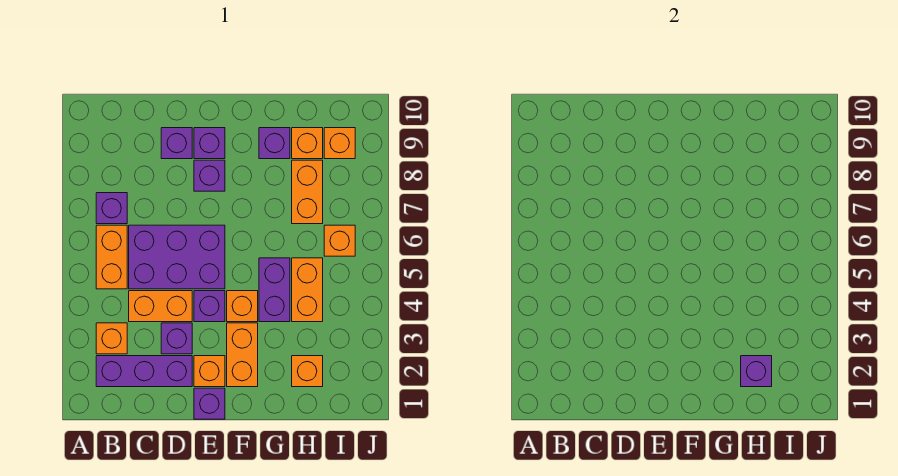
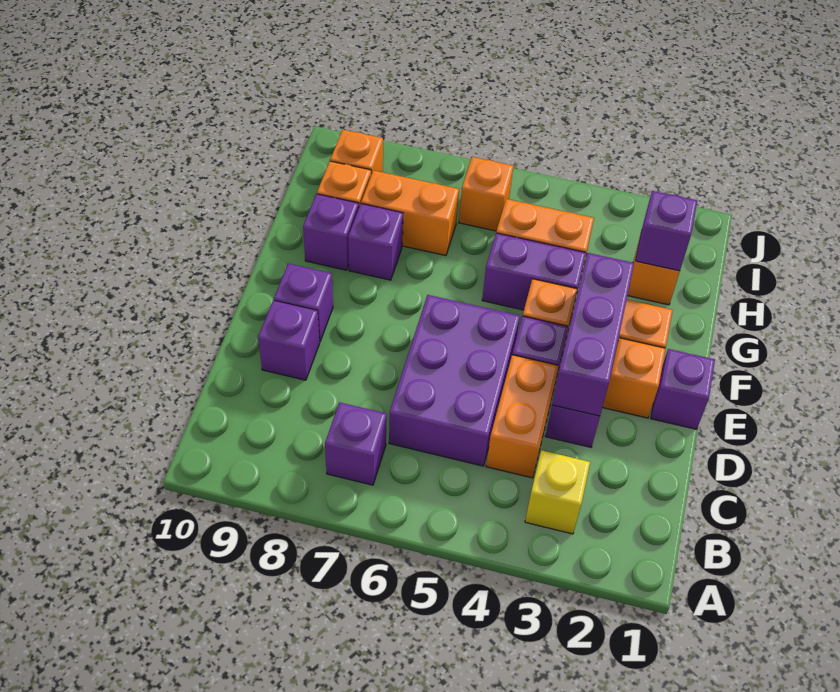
purple 1x3 brick [96,356,192,387] -> purple 1x3 brick moved to [552,253,634,416]
orange 1x1 brick [96,323,127,354] -> yellow 1x1 brick [525,450,590,534]
orange 1x2 brick [96,225,127,289] -> none
purple 1x1 brick [194,160,225,191] -> purple 1x1 brick moved to [348,204,403,280]

